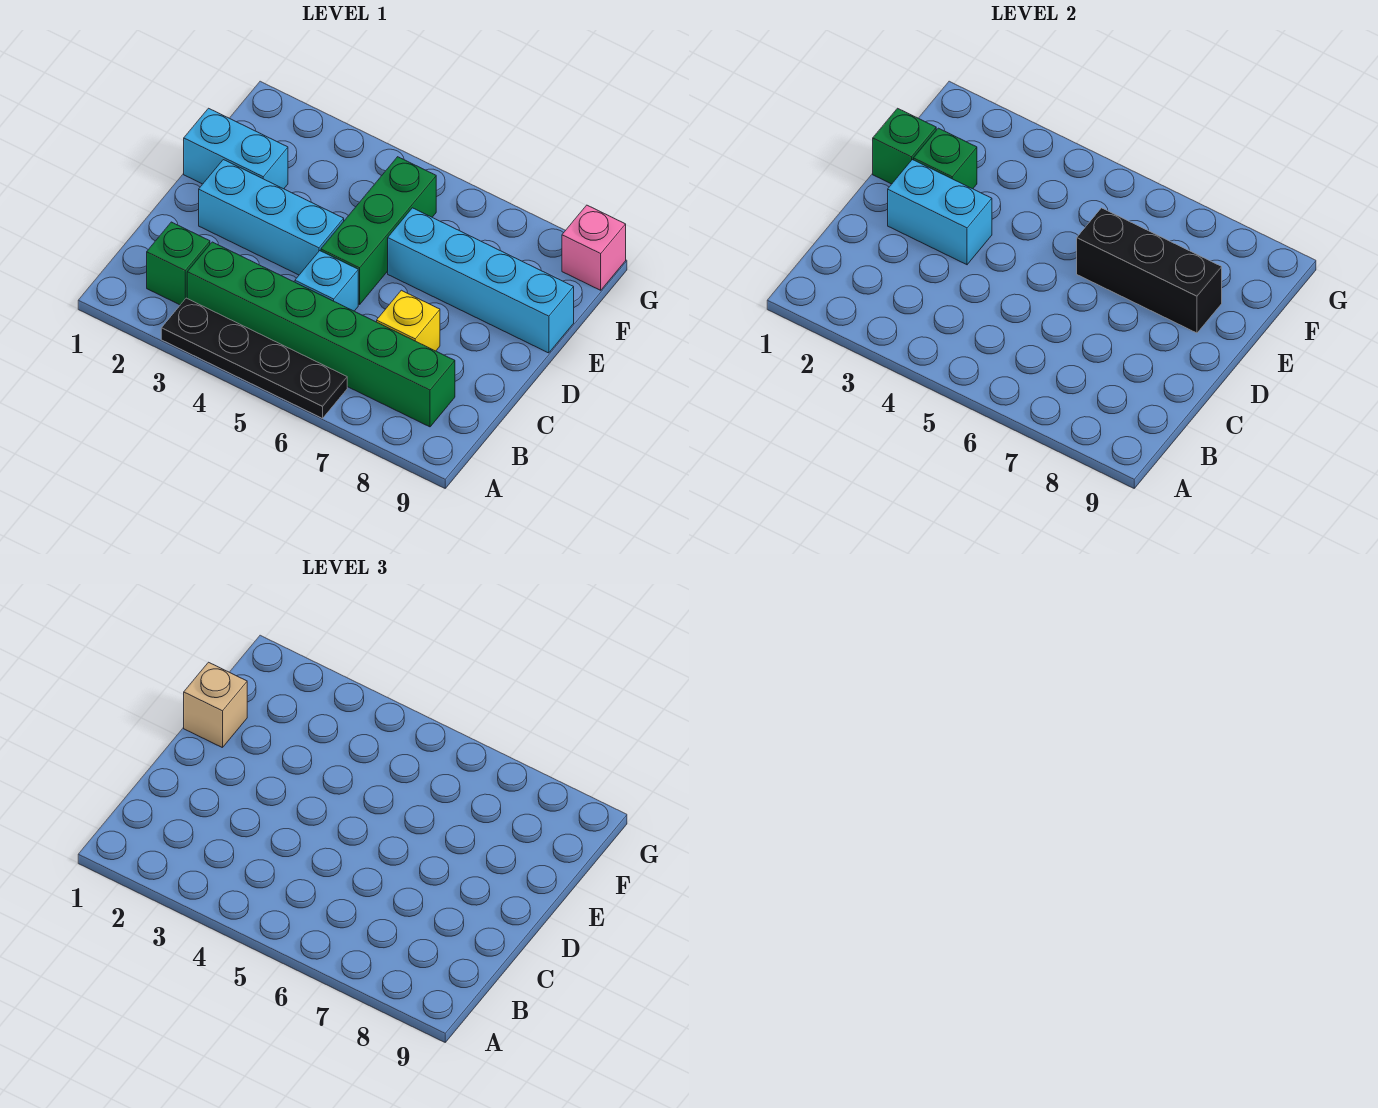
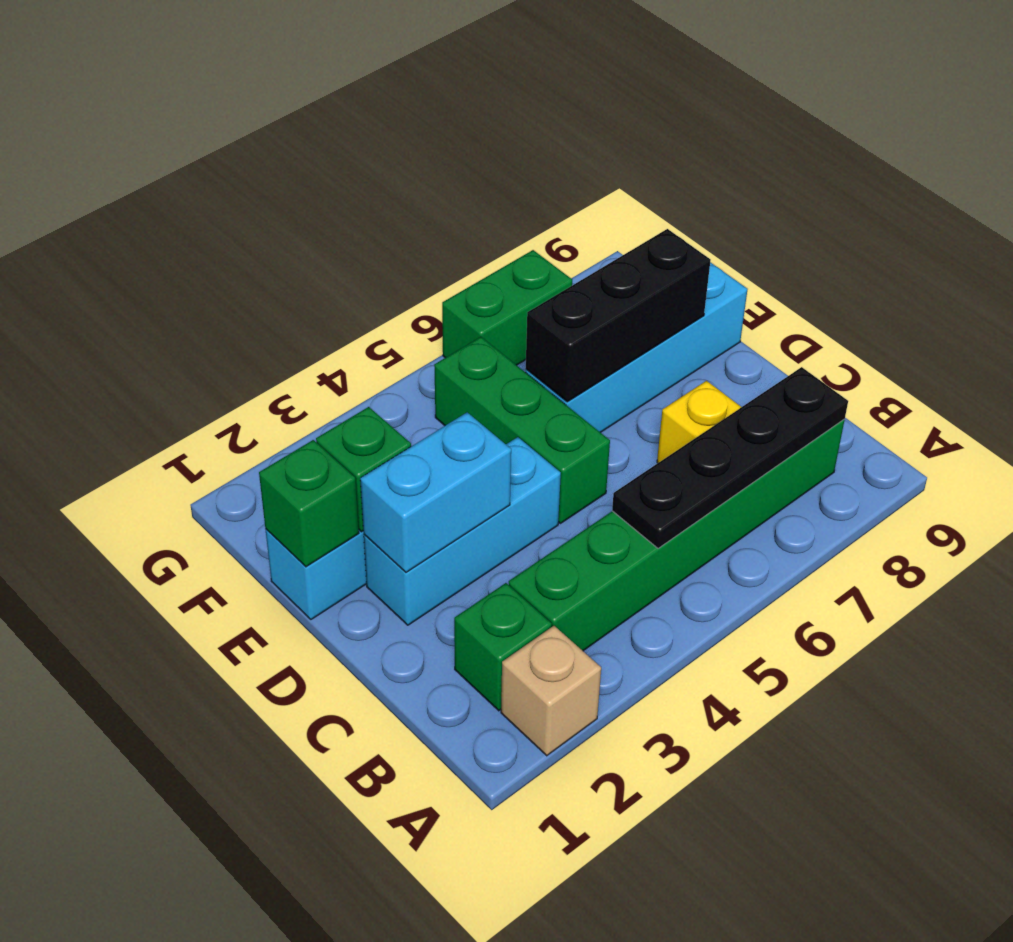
black 1x4 plate [161,298,347,418] -> black 1x4 plate moved to [612,367,848,548]
cyan 1x1 brick [295,251,358,311] -> none
tan 1x1 brick [184,662,247,748] -> tan 1x1 brick moved to [501,626,601,756]
none -> green 1x2 brick [442,250,572,365]
pink 1x1 brick [562,205,626,290] -> none

